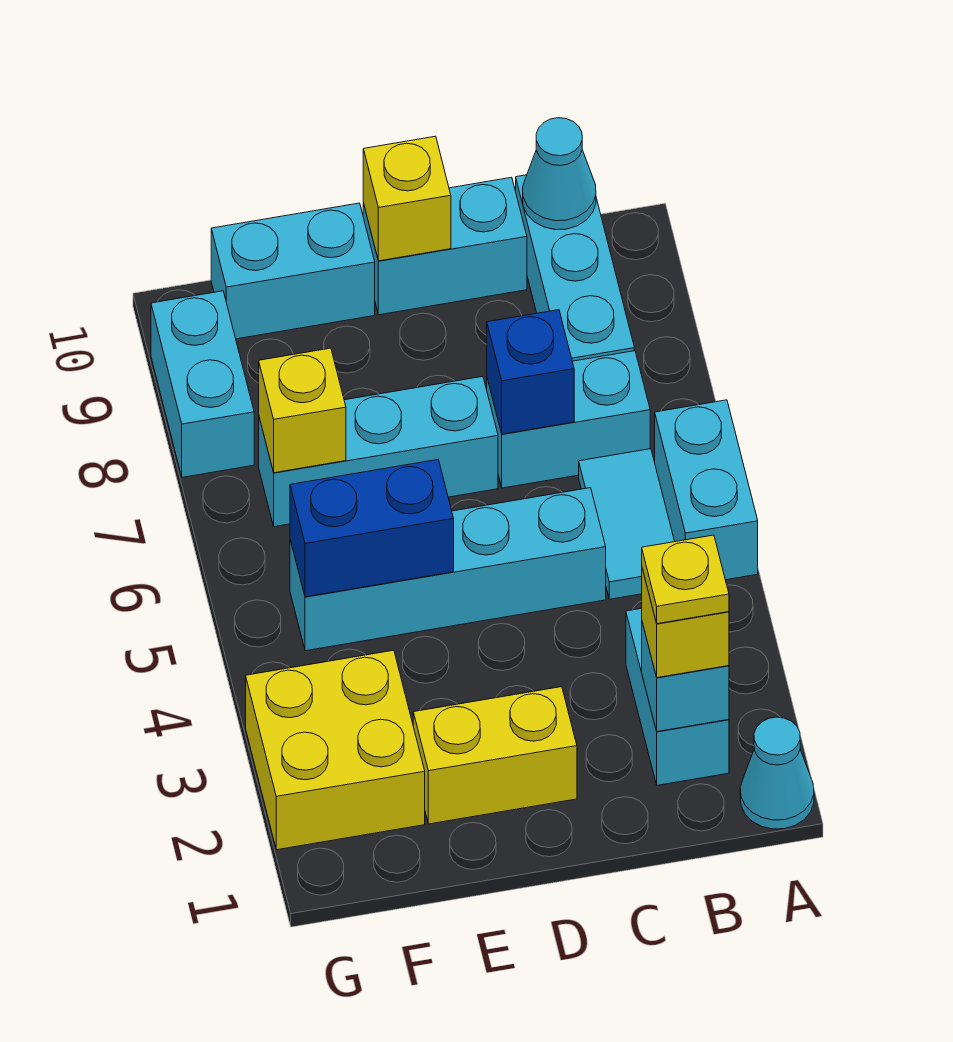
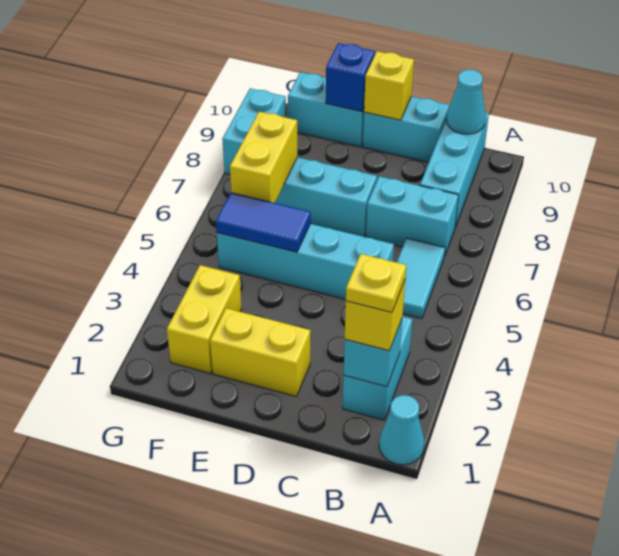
cyan 1x2 brick [655,400,758,580] -> none
blue 1x1 brick [487,310,574,434] -> blue 1x1 brick moved to [326,43,375,111]
blue 1x2 brick [290,460,454,597] -> blue 1x2 tile [216,193,311,252]
yellow 2x2 brick [246,650,425,850] -> yellow 1x2 brick [167,265,242,373]
yellow 1x1 brick [259,348,346,473] -> yellow 1x2 brick [230,112,297,203]

